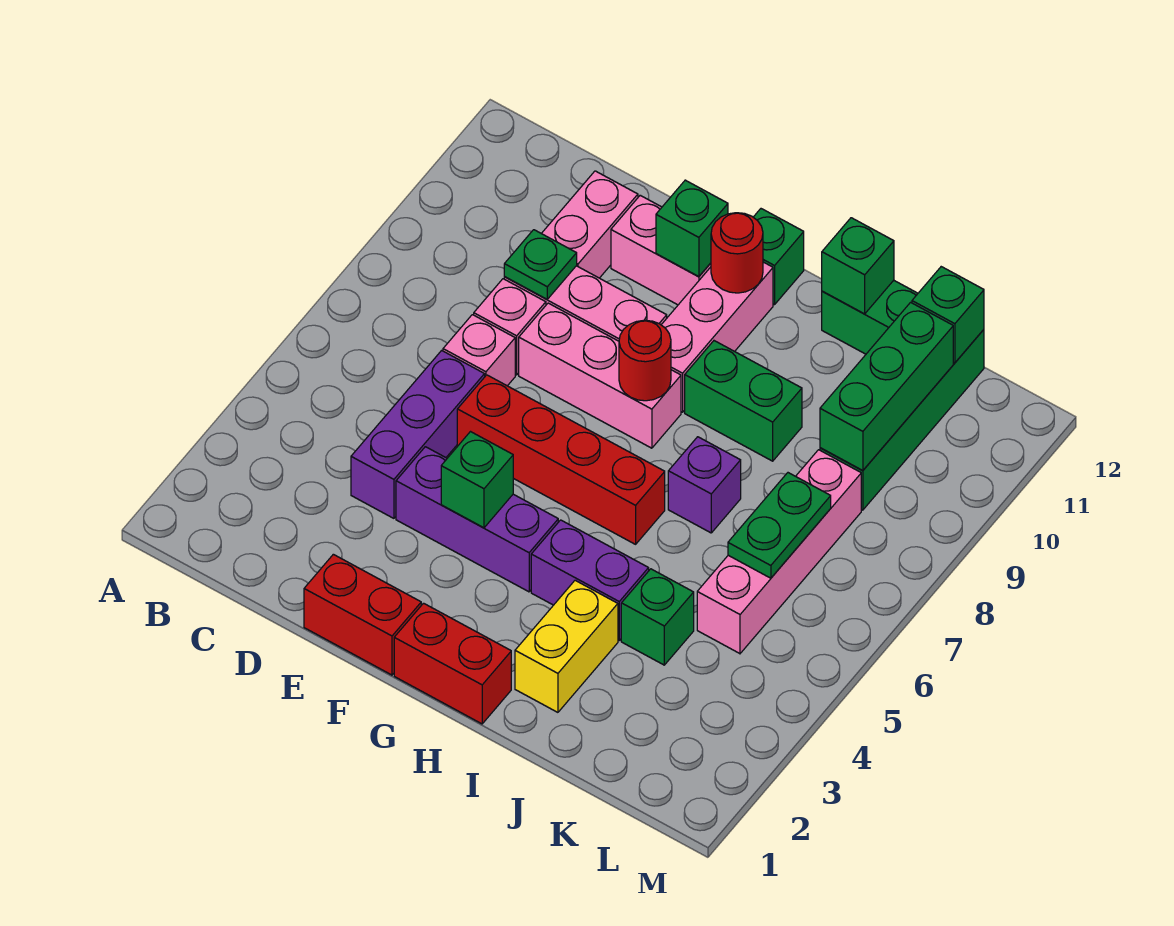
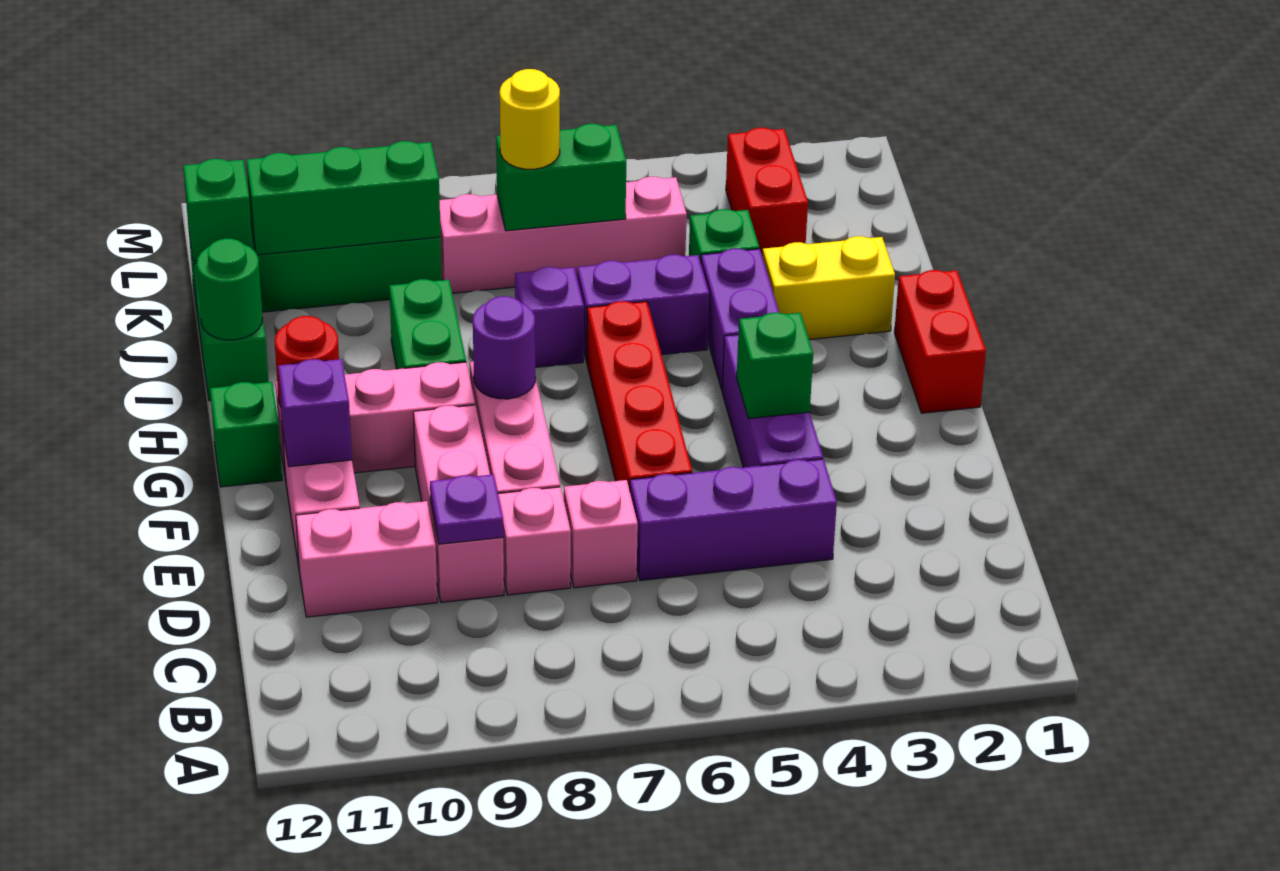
green 1x1 plate [504,230,577,299] -> purple 1x1 plate [430,474,503,544]
red 1x2 brick [304,554,421,675] -> red 1x2 brick moved to [726,128,808,256]
green 1x1 brick [656,180,728,277] -> purple 1x1 brick [278,359,352,467]
red 1x1 round brick [619,320,671,401] -> purple 1x1 round brick [473,296,535,399]
none -> purple 1x2 brick [577,255,709,362]
green 1x1 brick [822,218,894,314] -> green 1x1 round brick [197,239,263,340]
green 1x2 plate [728,473,831,578] -> green 1x2 brick [496,124,626,231]
none -> yellow 1x1 round brick [500,69,560,169]

